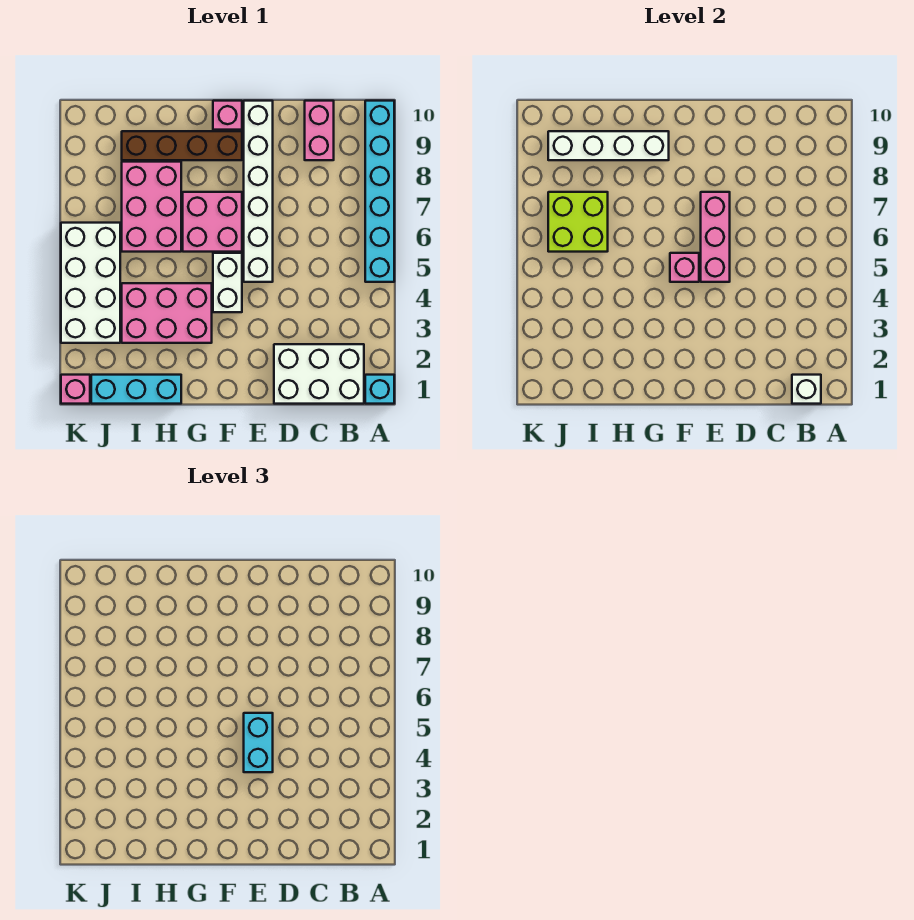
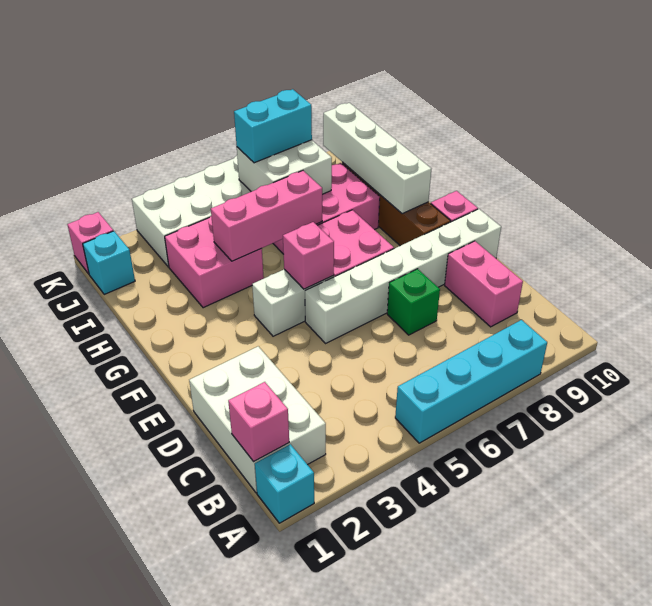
cyan 1x6 brick [365,101,394,282] -> cyan 1x4 brick [395,320,547,443]
white 1x1 brick [792,375,821,404] -> pink 1x1 brick [228,382,289,462]
pink 1x2 brick [305,101,334,160] -> pink 1x2 brick turned to [445,241,523,327]
none -> green 1x1 brick [387,269,440,335]
cyan 1x2 brick [244,713,273,772] -> cyan 1x2 brick moved to [234,89,312,163]
pink 1x3 brick [701,192,730,282] -> pink 1x3 brick moved to [211,171,322,261]
pink 2x3 brick [122,283,212,343] -> pink 2x2 brick [165,216,264,308]
cyan 1x3 brick [91,375,181,404] -> cyan 1x1 brick [83,231,135,294]
lime 2x2 brick [548,192,608,252] -> white 2x2 brick [237,140,332,194]

